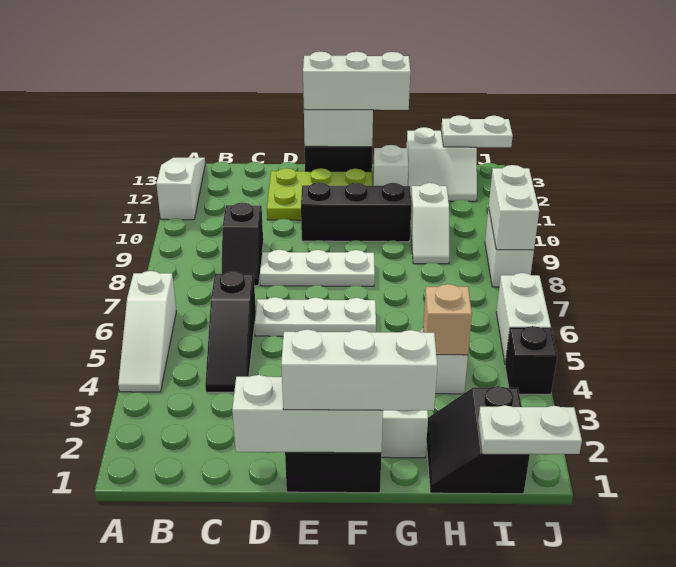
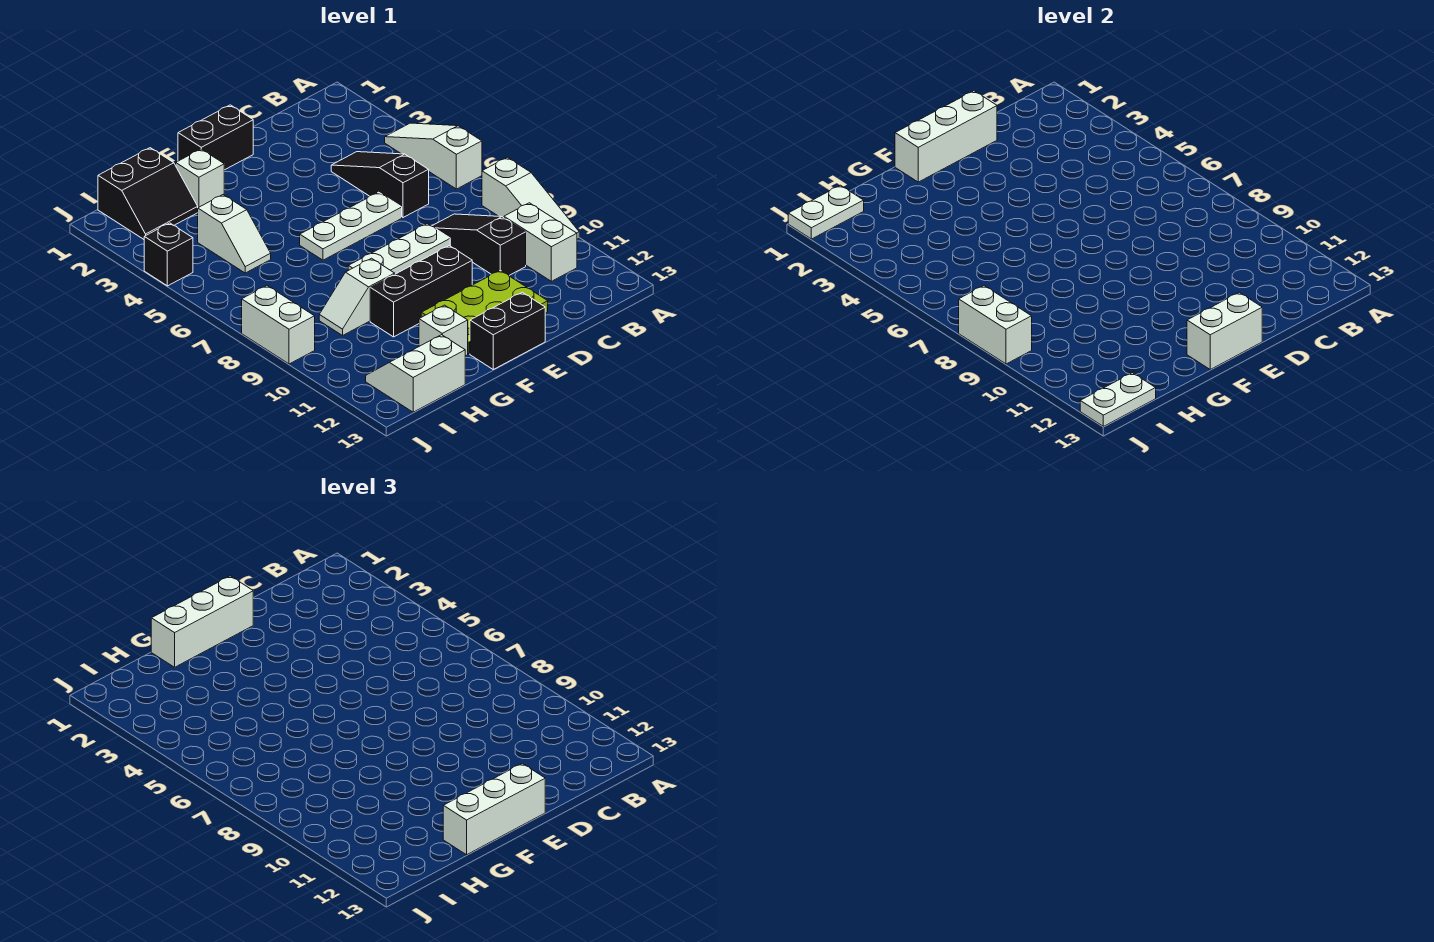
white 1x3 slope [156,158,205,220] -> white 1x3 slope moved to [482,157,579,239]
black 1x2 slope [221,203,263,286] -> black 1x3 slope [432,214,526,275]
black 2x2 slope [426,386,530,494] -> black 2x2 slope turned to [98,148,198,239]
tan 1x1 brick [423,284,472,355] -> none
white 1x2 slope [410,183,449,264] -> white 1x2 slope turned to [319,258,395,335]
white 1x2 brick [496,273,551,364] -> white 1x2 brick moved to [504,203,577,281]

